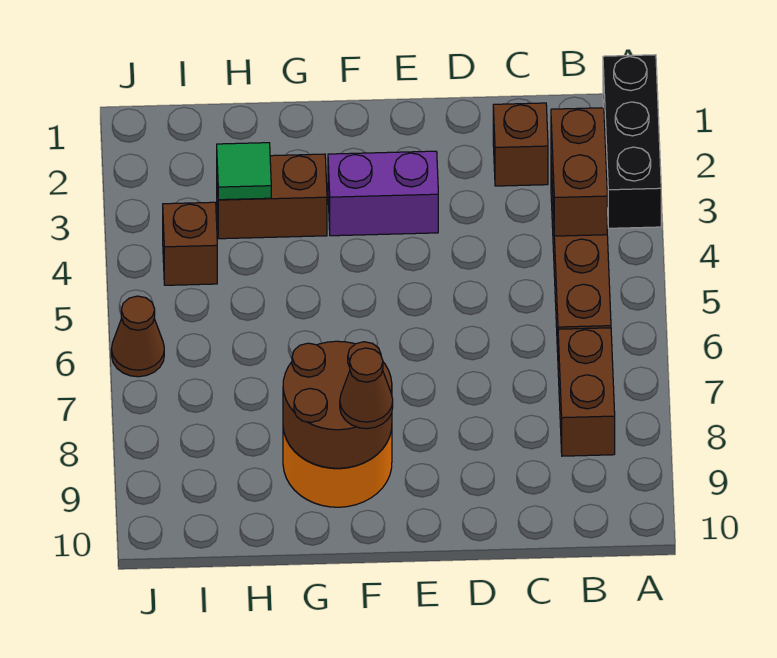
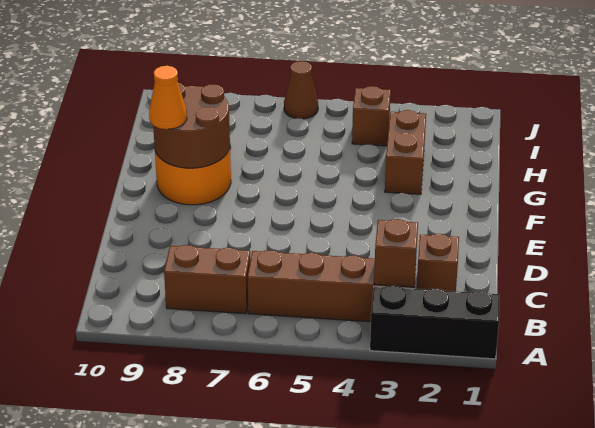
brown 1x2 brick [551,108,607,236] -> brown 1x1 brick [374,219,418,287]
purple 1x2 brick [328,151,438,236] -> none
brown 1x1 cone [340,348,393,429] -> orange 1x1 cone [149,66,187,129]
green 1x1 tile [217,143,271,200] -> none

